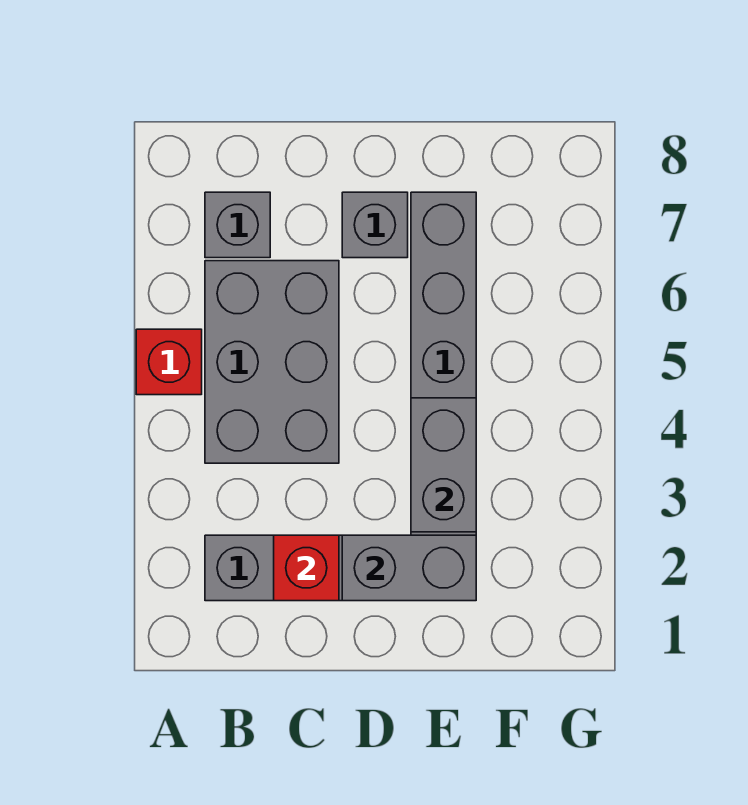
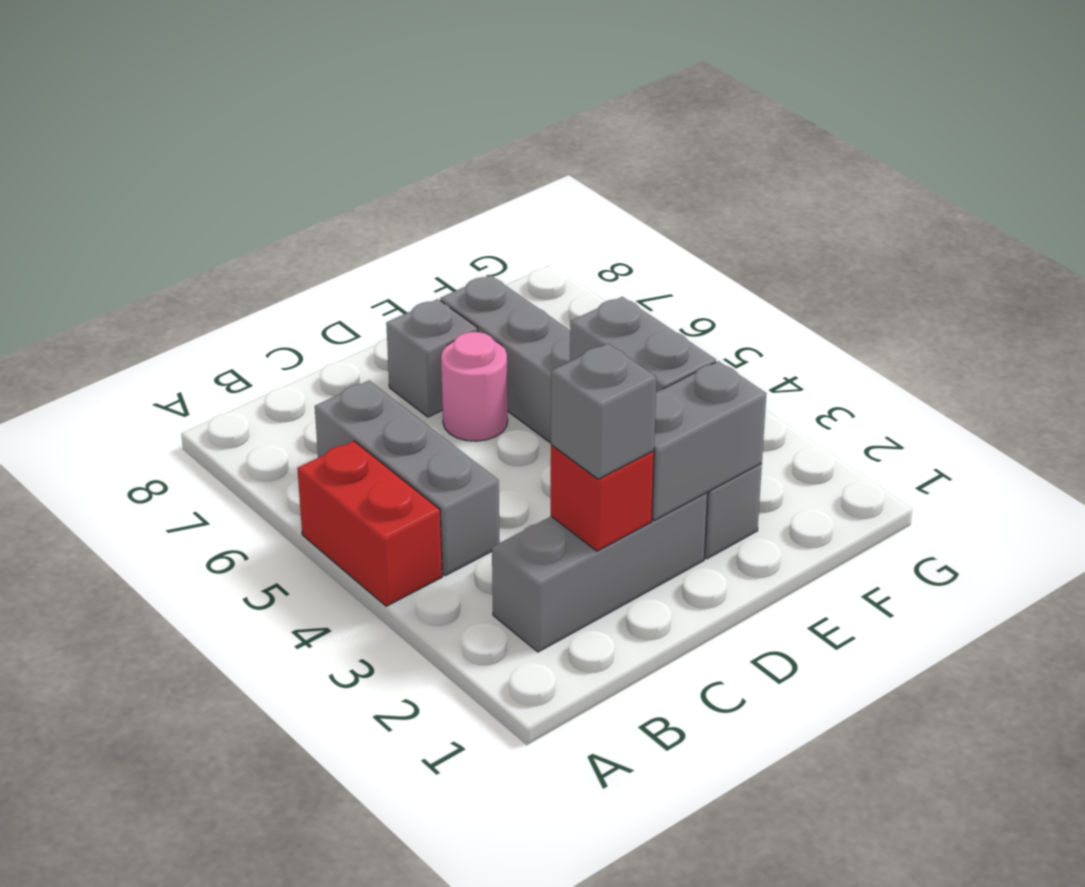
red 1x1 brick [136,329,202,395] -> red 1x2 brick [297,441,442,606]
grey 2x3 brick [205,261,339,463] -> grey 1x3 brick [315,381,500,576]
grey 1x1 brick [205,192,270,258] -> grey 1x1 brick moved to [551,343,656,479]
none -> pink 1x1 round brick [441,332,508,441]

